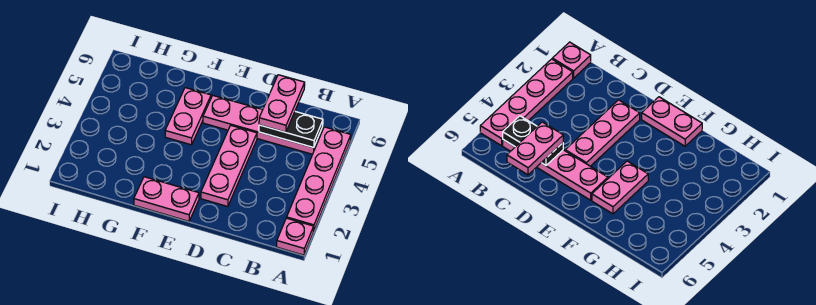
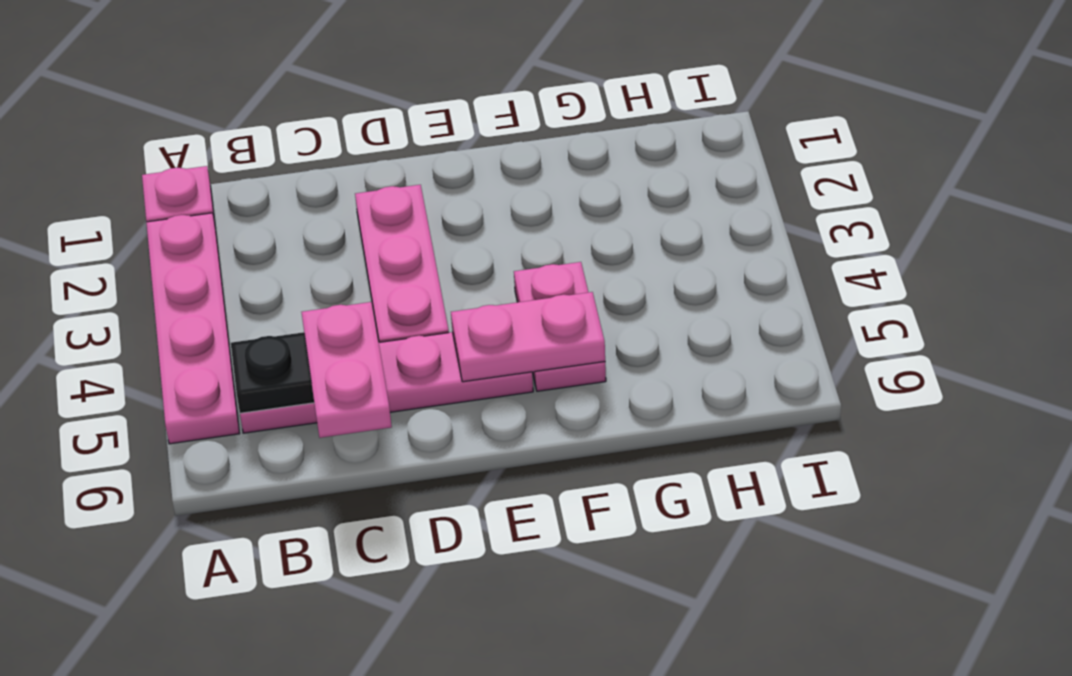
pink 1x2 plate [134,177,199,221] -> pink 1x2 plate moved to [451,292,605,382]

